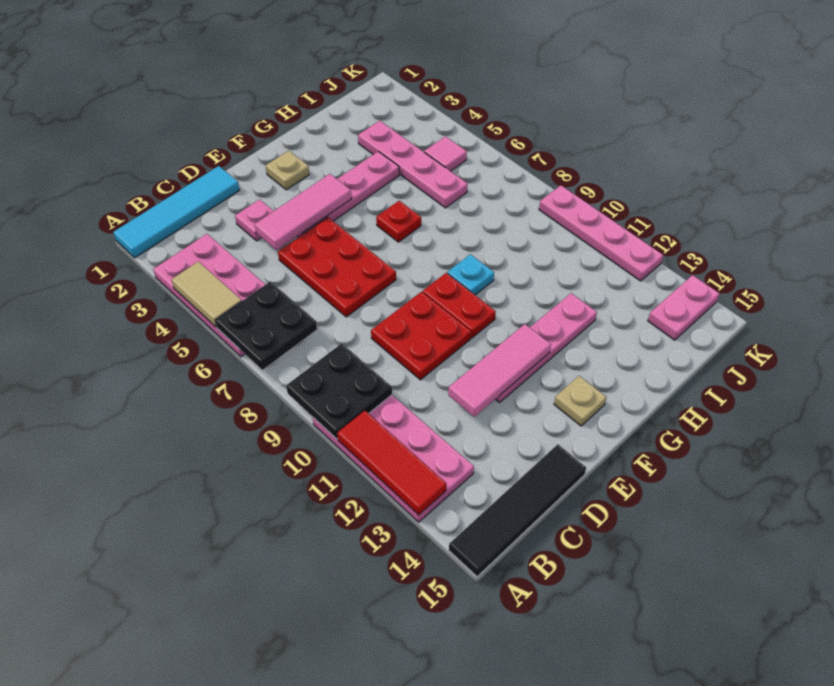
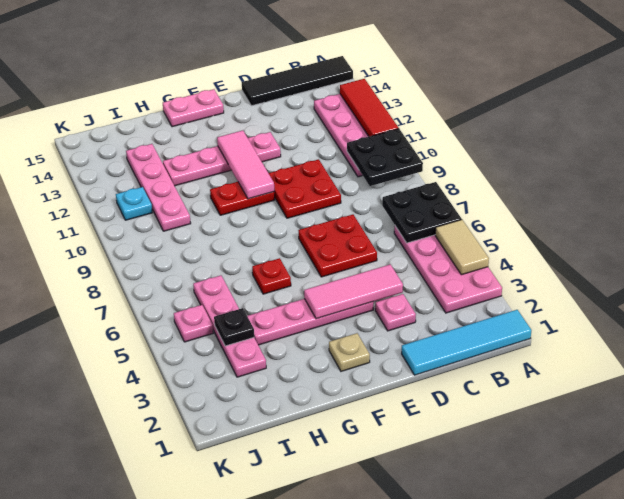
red 2x3 plate [278,217,396,317] -> red 2x2 plate [298,215,377,277]
pink 1x3 tile [448,324,551,417] -> pink 1x3 tile turned to [217,130,274,199]
red 1x2 plate [423,273,496,338] -> red 1x2 plate turned to [210,182,275,215]
tan 1x1 plate [554,376,606,426] -> none
cyan 1x1 plate [447,254,494,295] -> cyan 1x1 plate moved to [116,187,152,220]
none -> black 1x1 plate [214,308,254,346]
pink 1x1 tile [424,136,467,171] -> pink 1x1 plate [174,305,213,342]
pink 1x2 plate [648,275,720,340] -> pink 1x2 plate moved to [163,89,224,127]
pink 1x4 plate [539,185,663,281] -> pink 1x4 plate moved to [126,144,191,231]

